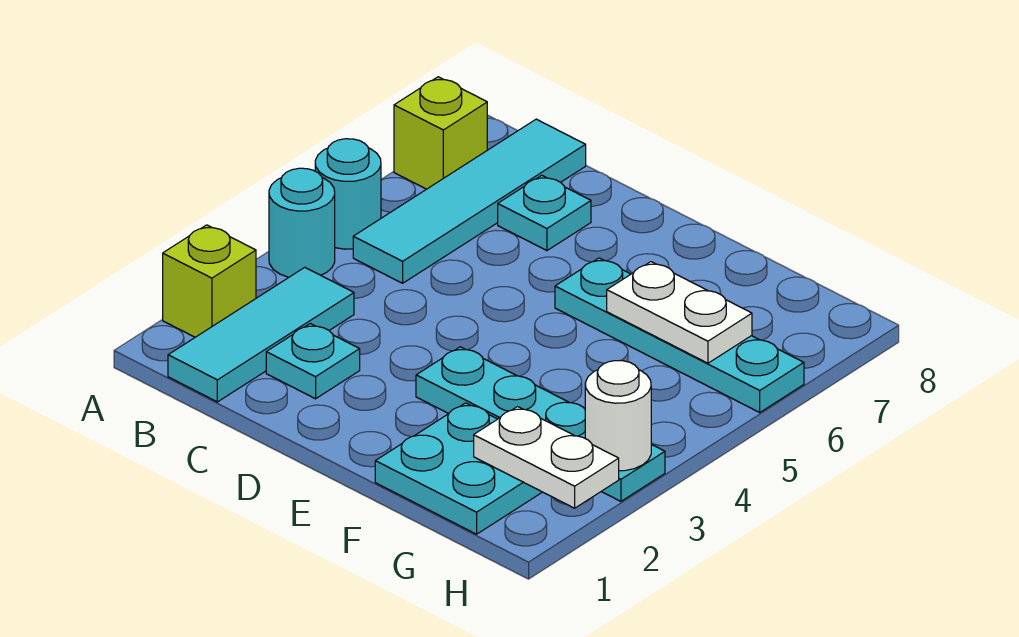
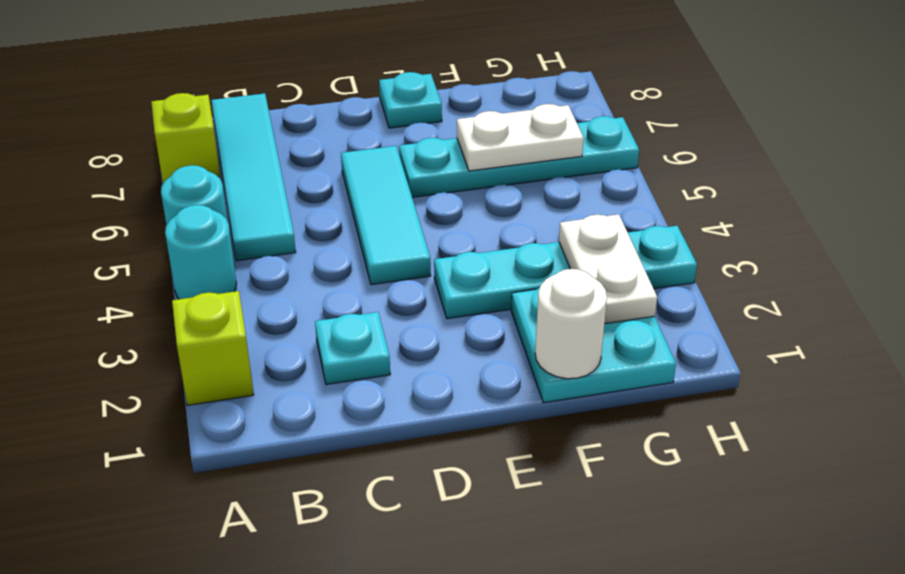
cyan 1x3 tile [168,267,354,402] -> cyan 1x3 tile moved to [341,146,431,285]
cyan 1x1 plate [498,175,591,251] -> cyan 1x1 plate moved to [379,72,442,128]
white 1x2 plate [474,407,619,508] -> white 1x2 plate turned to [559,214,657,324]
white 1x1 round brick [585,361,651,471] -> white 1x1 round brick moved to [535,269,607,379]

